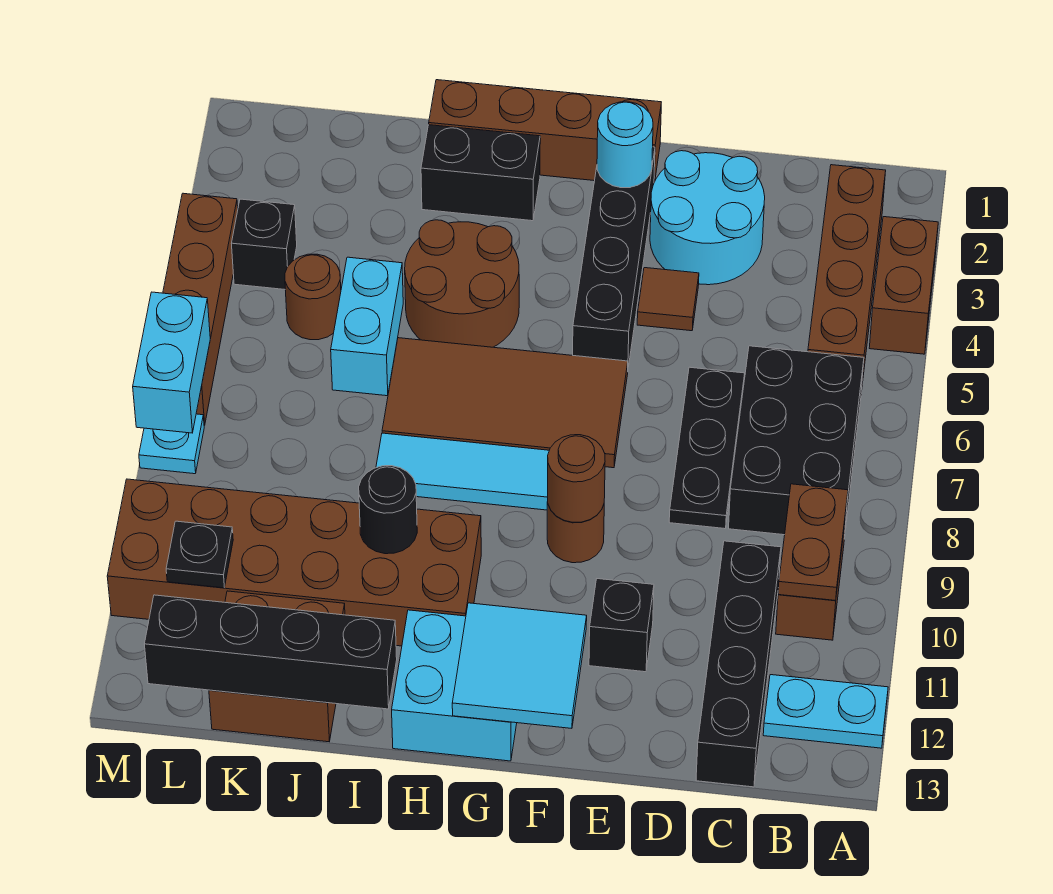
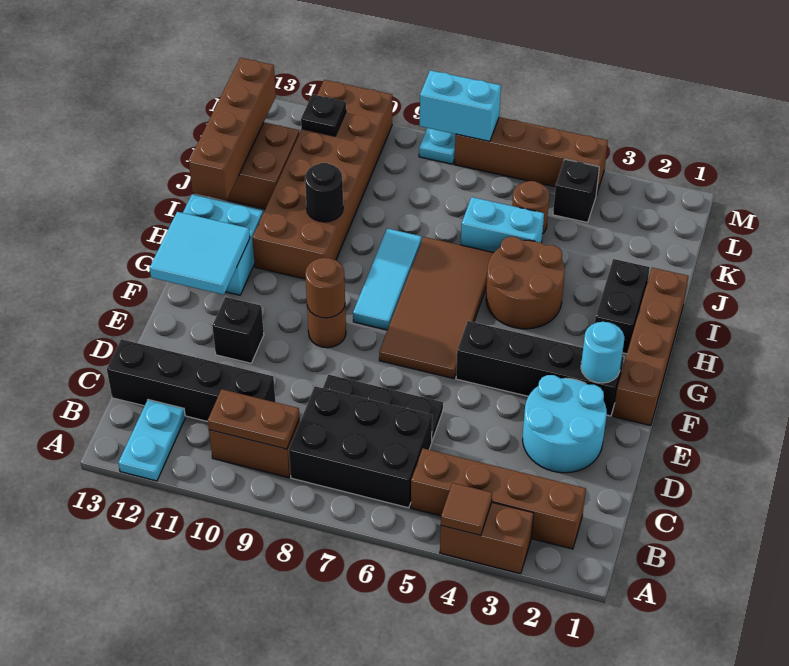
brown 1x1 tile [637,268,699,331] -> brown 1x1 tile moved to [441,483,492,536]
black 1x4 brick [144,595,397,709] -> brown 1x4 brick [189,58,276,200]

